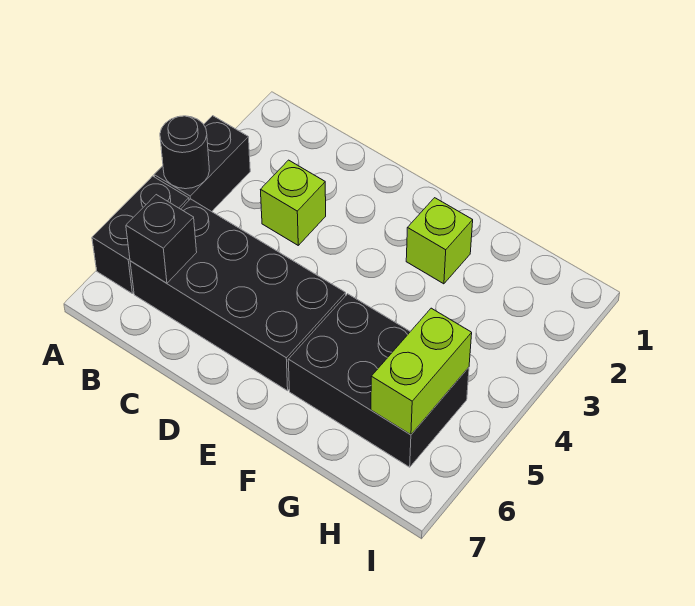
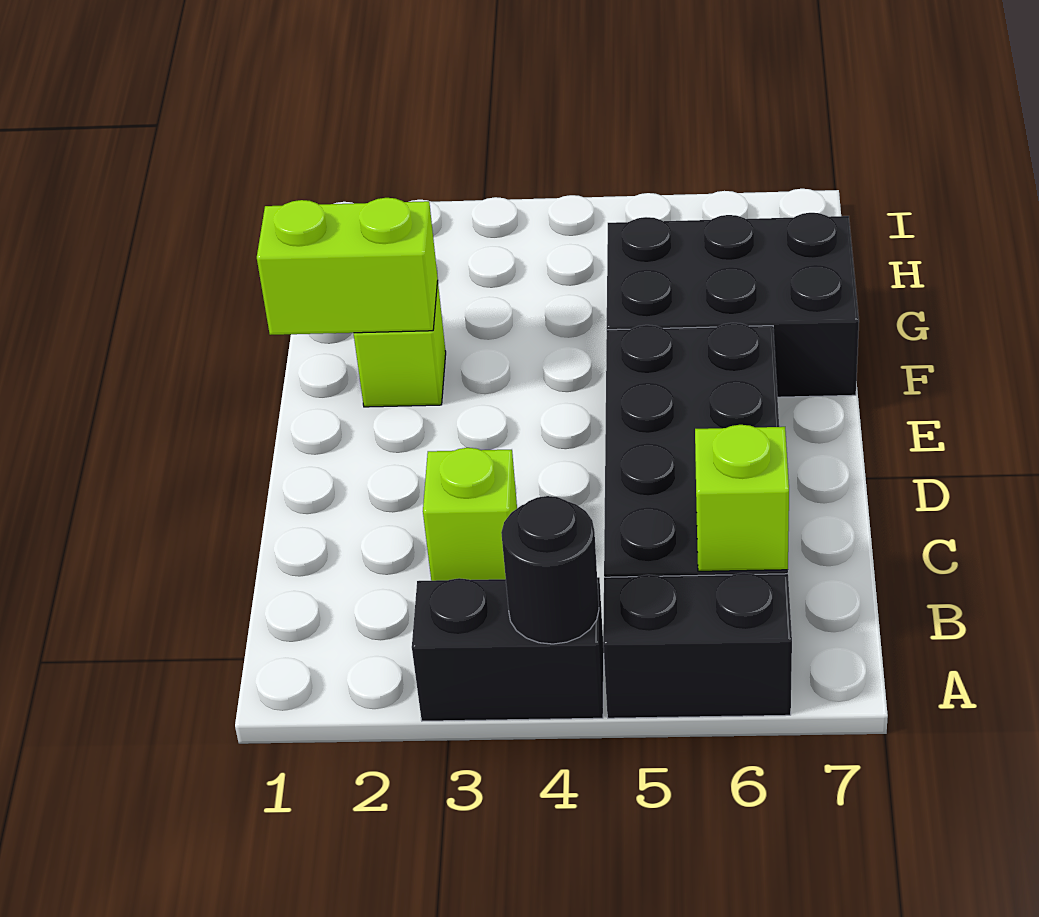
black 1x1 brick [126,195,197,283] -> lime 1x1 brick [695,425,789,571]
black 2x3 brick [288,294,469,467] -> black 2x3 brick turned to [607,213,859,397]
lime 1x2 brick [371,308,472,435] -> lime 1x2 brick moved to [257,198,438,335]

